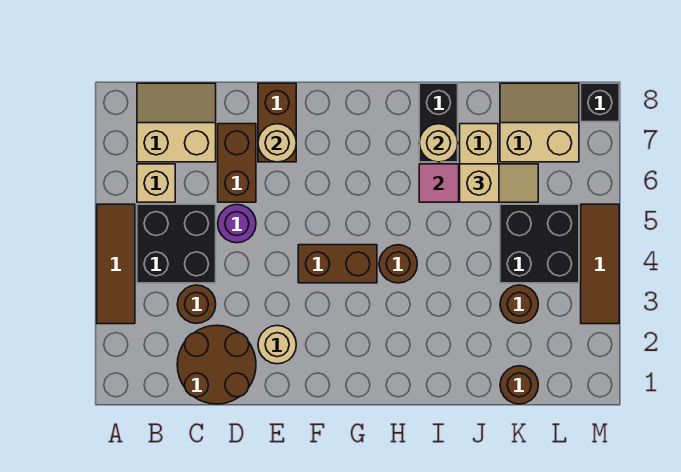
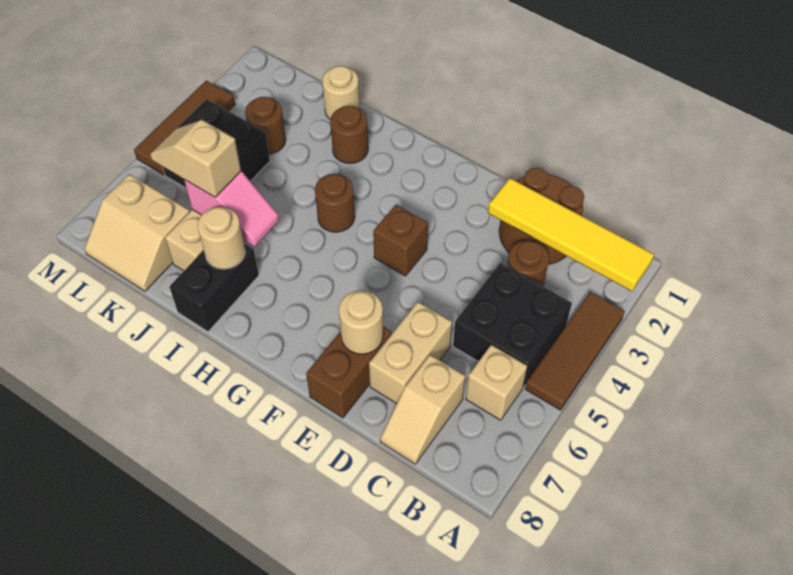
none -> yellow 1x4 tile [488,178,654,291]
tan 2x2 slope [137,83,216,162] -> tan 1x2 slope [380,355,465,464]
purple 1x1 round brick [218,204,256,243] -> none
brown 1x2 brick [218,124,256,202] -> tan 1x2 brick [369,302,452,404]
tan 1x1 round brick [258,325,296,364] -> tan 1x1 round brick moved to [322,66,360,119]
brown 1x2 brick [298,245,377,283] -> brown 1x1 brick [373,205,428,276]
brown 1x1 round brick [500,366,538,404] -> brown 1x1 round brick moved to [330,106,368,164]
black 1x1 brick [581,83,619,122] -> none

